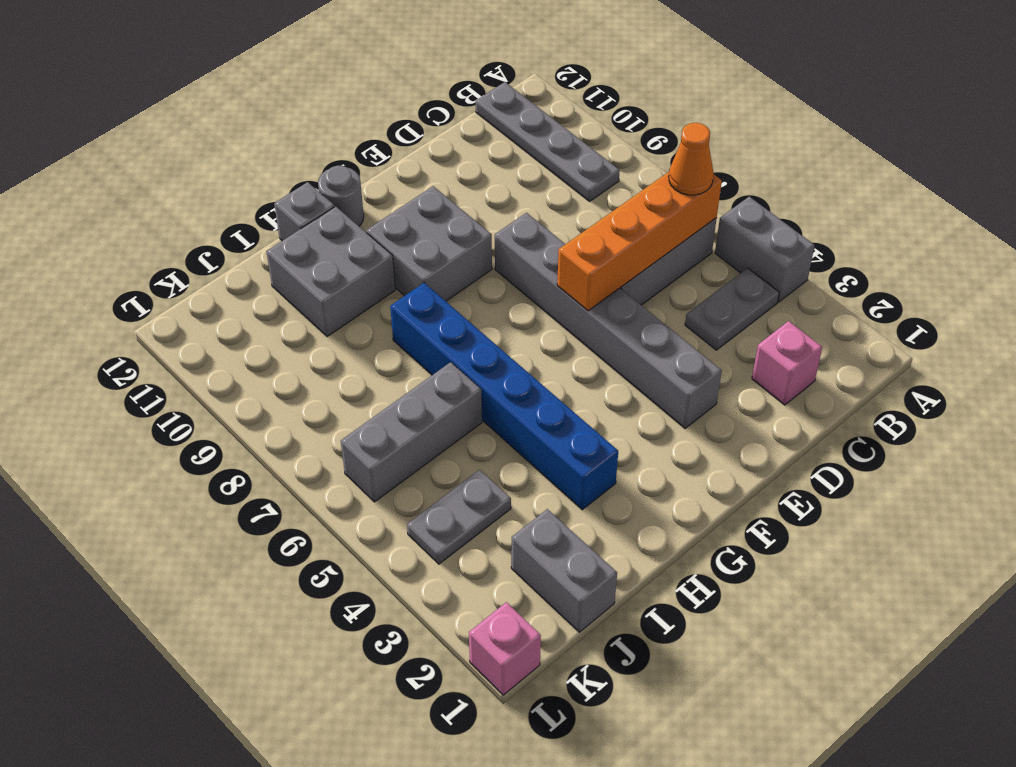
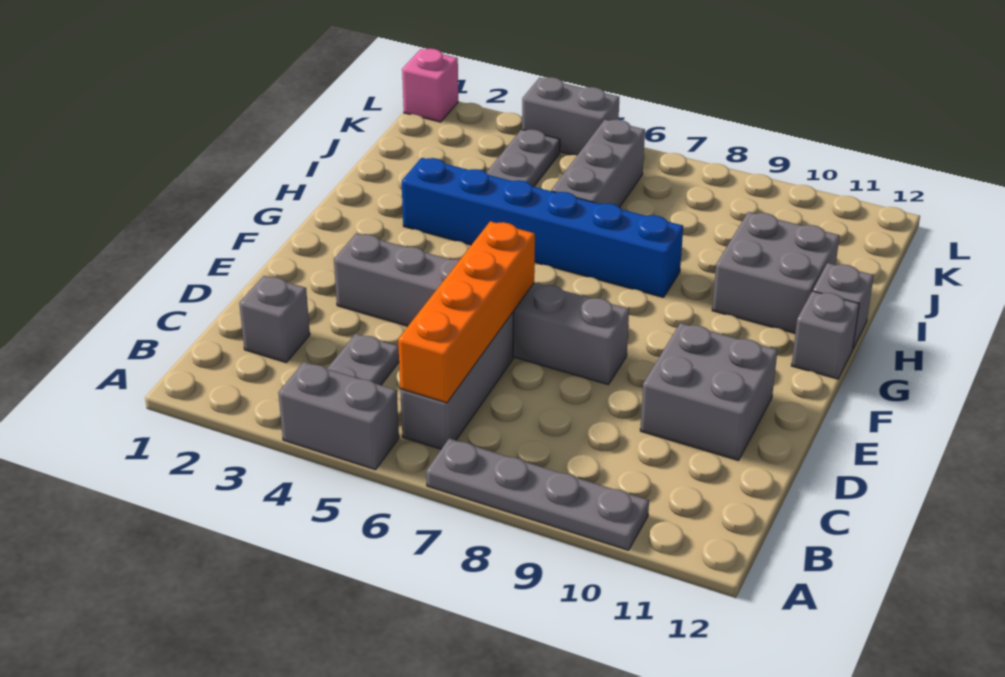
orange 1x1 cone [669,123,713,195] -> none
grey 1x4 plate [476,82,620,201] -> grey 1x4 plate moved to [426,438,649,550]
pink 1x1 brick [752,321,822,405] -> grey 1x1 brick [239,276,310,362]
grey 2x2 brick [366,186,492,301] -> grey 2x2 brick moved to [640,323,777,460]
grey 1x1 round brick [318,166,364,226] -> grey 1x1 brick [791,291,859,379]
grey 1x2 brick [511,509,617,632] -> grey 1x2 brick moved to [522,77,619,155]

